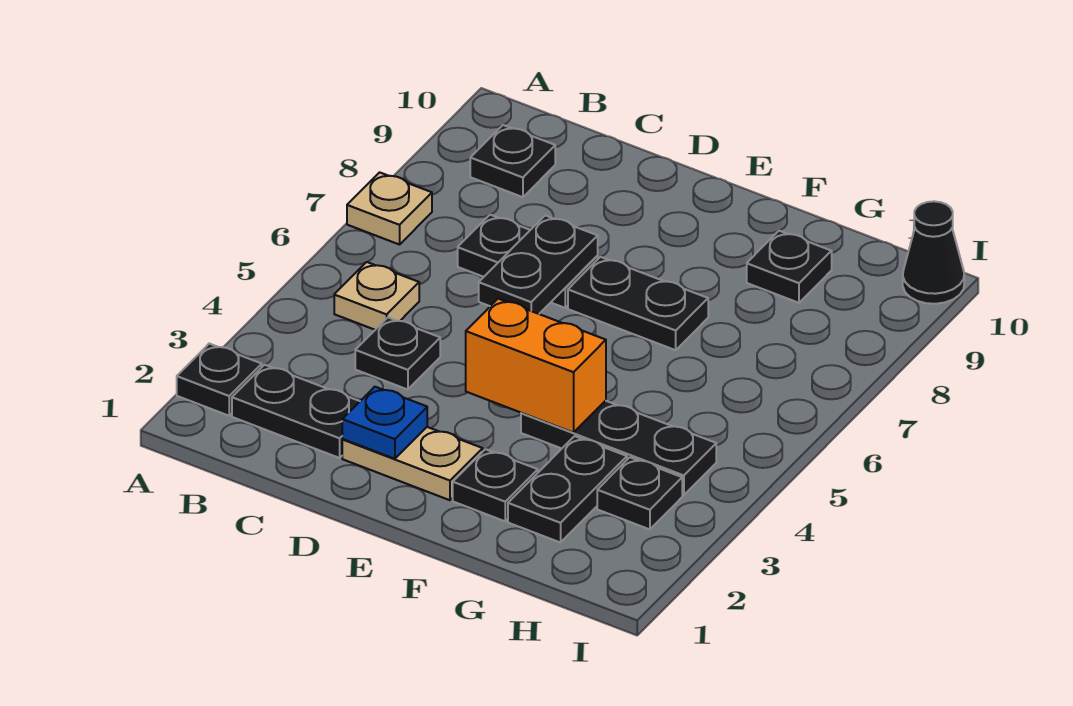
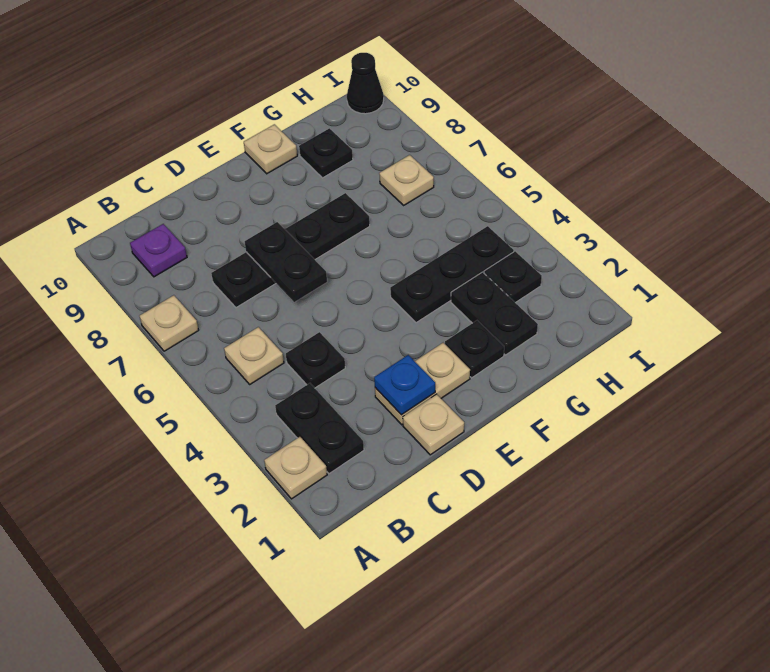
black 1x1 plate [177,344,262,416] -> tan 1x1 plate [264,437,327,499]
black 1x2 plate [232,365,360,458] -> black 1x2 plate turned to [275,383,364,474]
black 1x1 plate [470,125,555,197] -> purple 1x1 plate [130,224,187,277]
none -> tan 1x1 plate [403,394,464,455]
orange 1x2 brick [466,299,606,433] -> none
none -> tan 1x1 plate [244,124,297,174]
none -> tan 1x1 plate [379,155,434,205]

